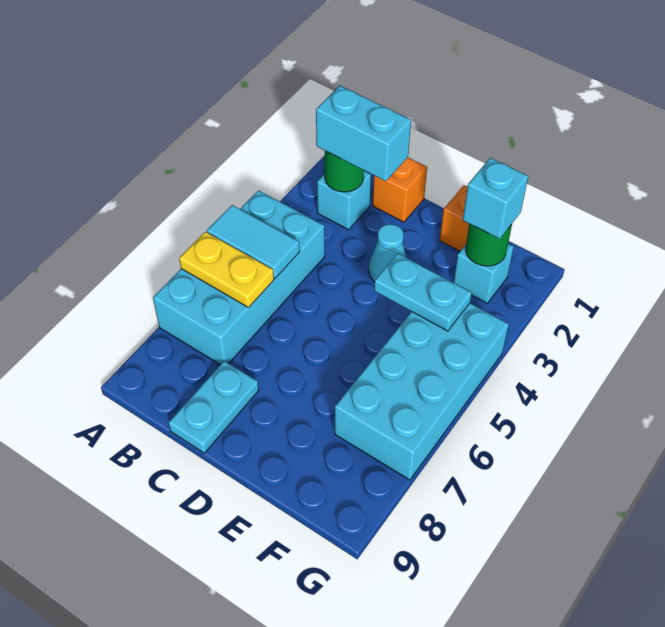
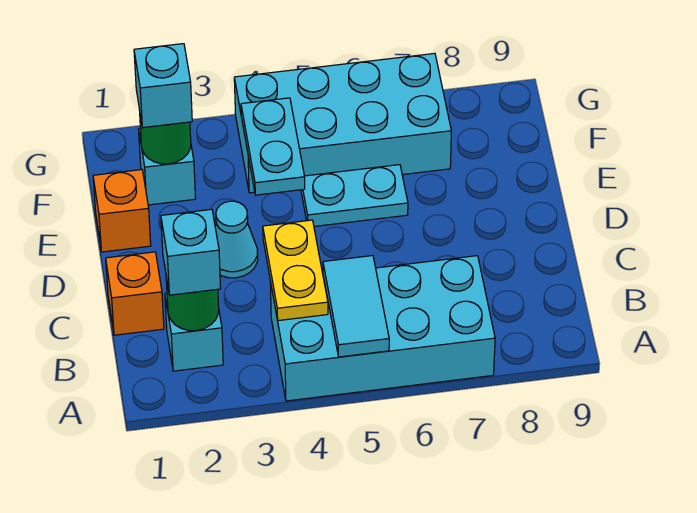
yellow 1x2 plate [179,232,274,307] -> yellow 1x2 plate moved to [263,220,328,321]
cyan 1x2 brick [316,86,411,181] -> cyan 1x1 brick [161,209,221,295]
cyan 1x2 plate [169,361,259,453] -> cyan 1x2 plate moved to [301,165,408,226]

